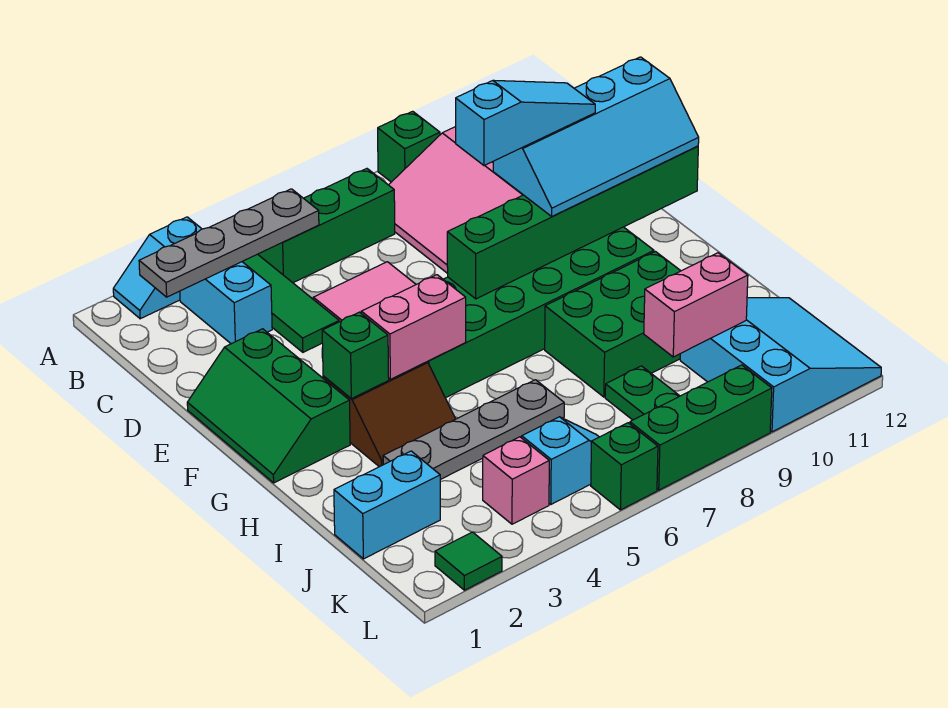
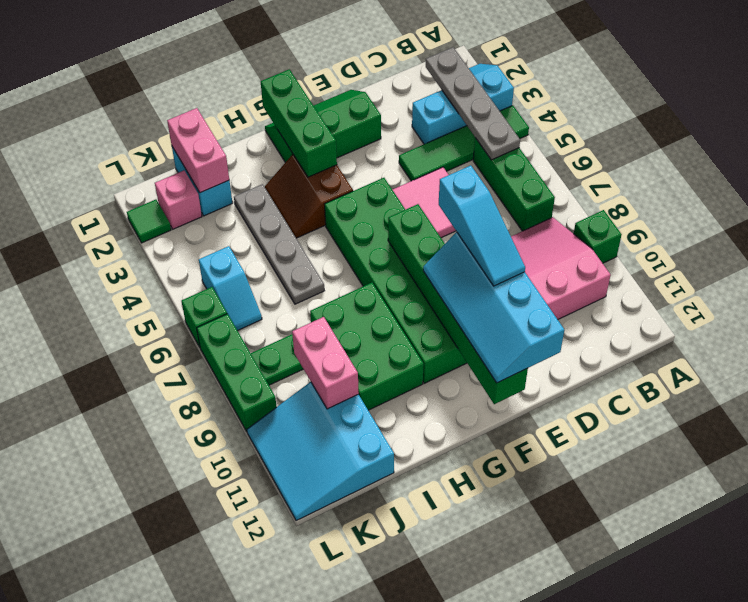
green 1x1 brick [322,312,389,399] -> green 1x3 brick [261,69,337,177]
pink 1x2 brick [361,275,466,379] -> pink 1x2 brick moved to [167,108,229,193]
cyan 3x3 slope [680,298,881,432] -> cyan 3x3 slope turned to [247,382,394,521]
pink 1x1 brick [483,437,549,524] -> pink 1x1 brick moved to [155,171,202,229]

